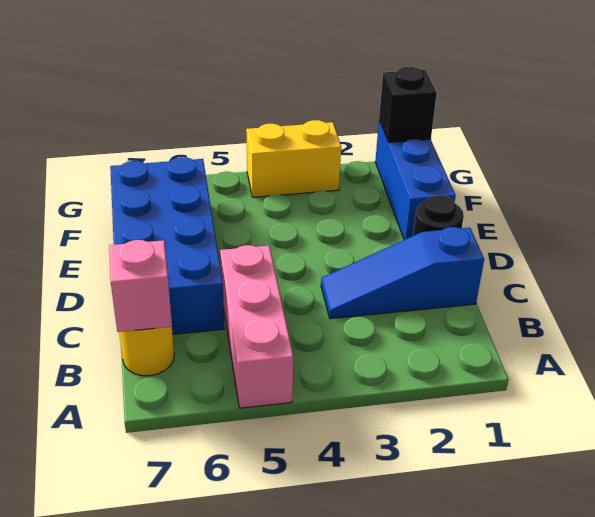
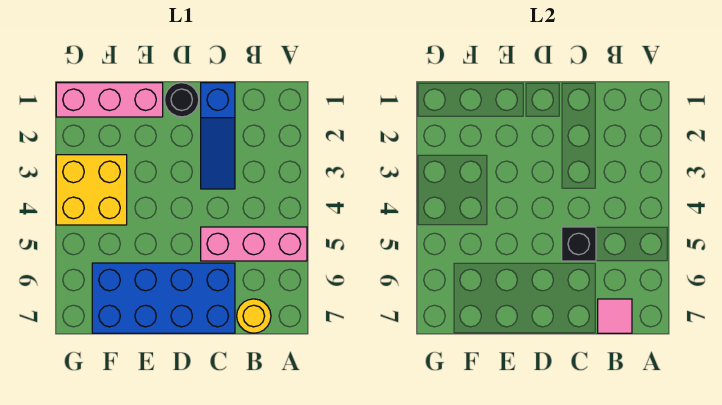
pink 1x1 brick [109,240,172,332] -> pink 1x1 tile [598,299,632,333]
blue 1x3 brick [375,120,456,240] -> pink 1x3 brick [56,83,163,117]
black 1x1 brick [379,67,437,143] -> black 1x1 brick moved to [562,227,596,261]
yellow 1x2 brick [246,120,341,197] -> yellow 2x2 brick [56,155,127,225]

